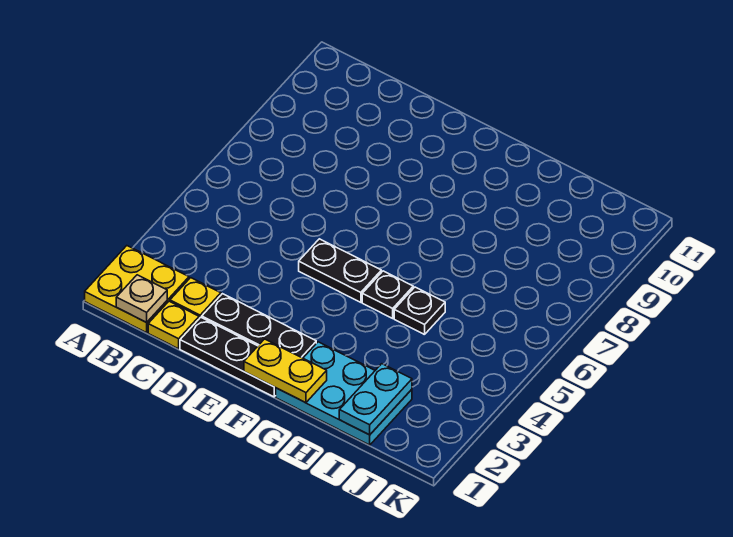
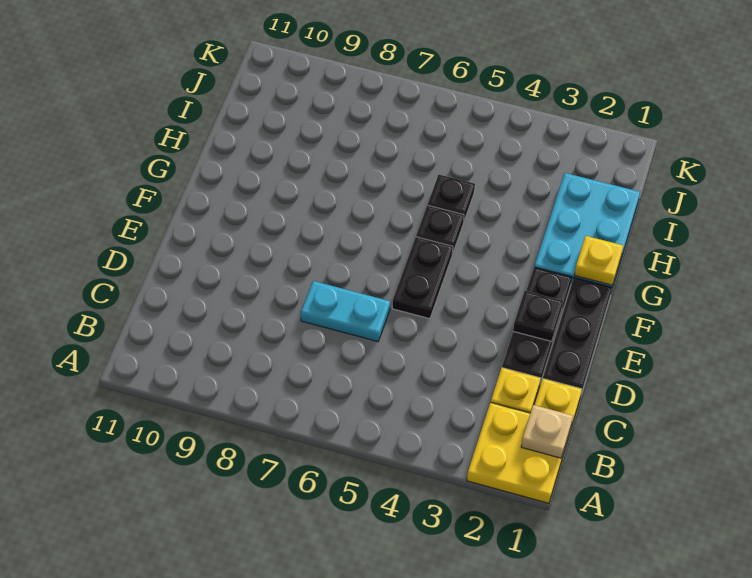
none -> black 1x1 plate [513,291,563,341]
yellow 1x2 plate [244,339,327,403] -> yellow 1x1 plate [574,236,623,285]
cyan 1x2 plate [339,364,412,435] -> cyan 1x2 plate moved to [301,281,390,341]

